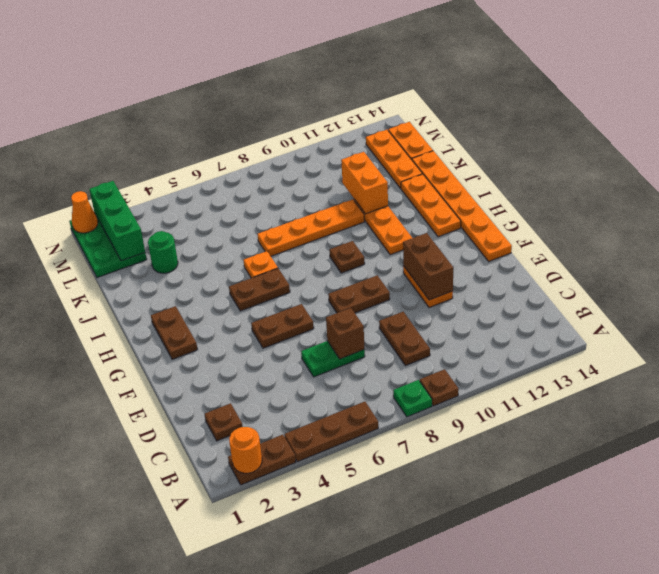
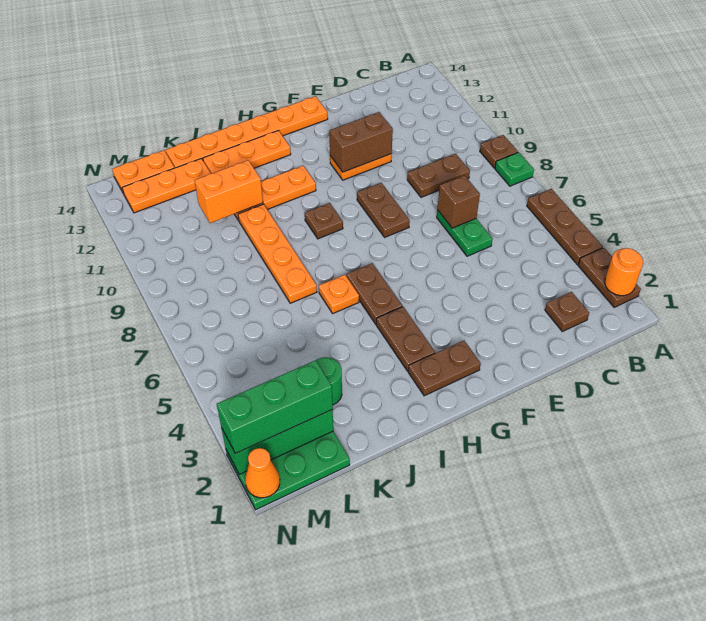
brown 1x2 plate [251,304,314,348] -> brown 1x2 plate moved to [376,307,435,371]
none -> green 1x3 brick [217,360,333,454]

